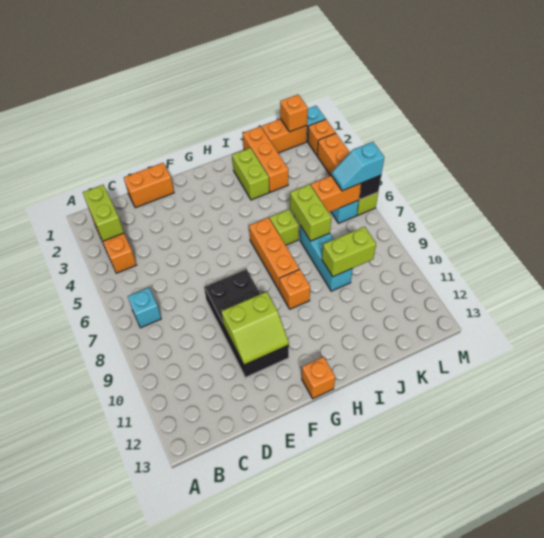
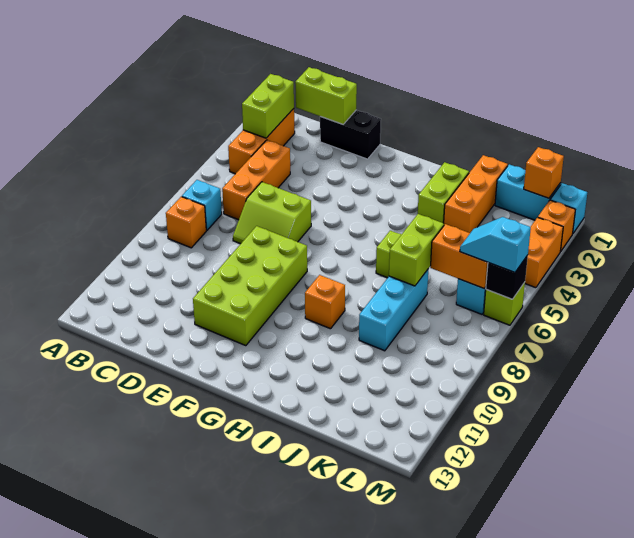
orange 1x2 brick [124,163,174,208] -> black 1x2 brick [320,110,381,159]
black 2x4 brick [204,269,289,378] -> lime 2x4 brick [193,226,307,346]
lime 2x2 slope [221,292,289,365] -> lime 2x2 slope moved to [233,182,311,244]
orange 1x1 brick [302,357,335,399] -> orange 1x1 brick moved to [166,197,206,248]
orange 1x3 brick [249,218,299,291] -> orange 1x3 brick moved to [222,140,290,220]
lime 1x2 brick [322,227,376,277] -> lime 1x2 brick moved to [295,67,357,124]
orange 1x2 brick [262,119,307,153] -> cyan 1x2 brick [495,164,561,220]

